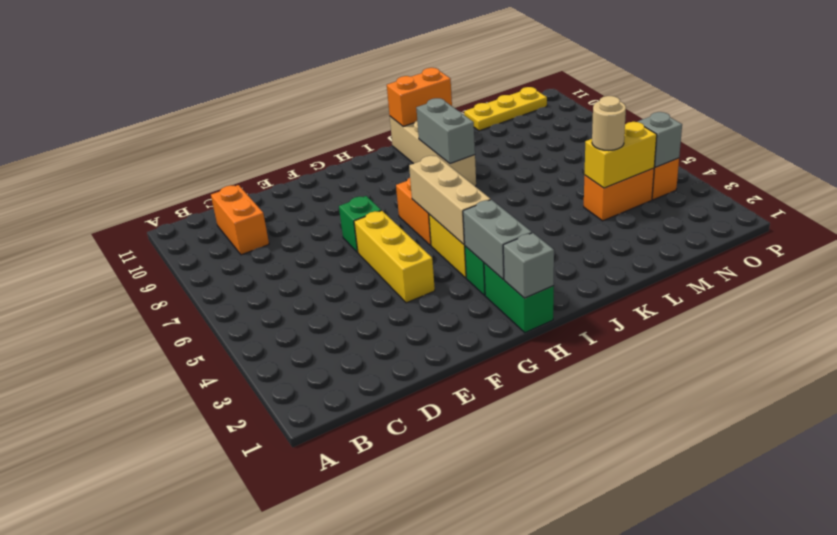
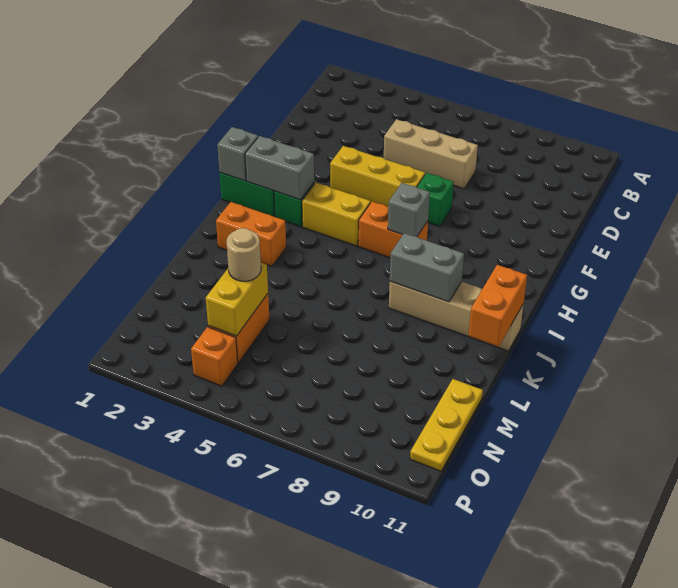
orange 1x2 brick [211,185,269,255] -> orange 1x2 brick moved to [216,202,286,266]
tan 1x3 brick [409,156,491,244] -> tan 1x3 brick moved to [384,119,478,189]
grey 1x1 brick [638,112,682,167] -> grey 1x1 brick moved to [388,183,430,237]

